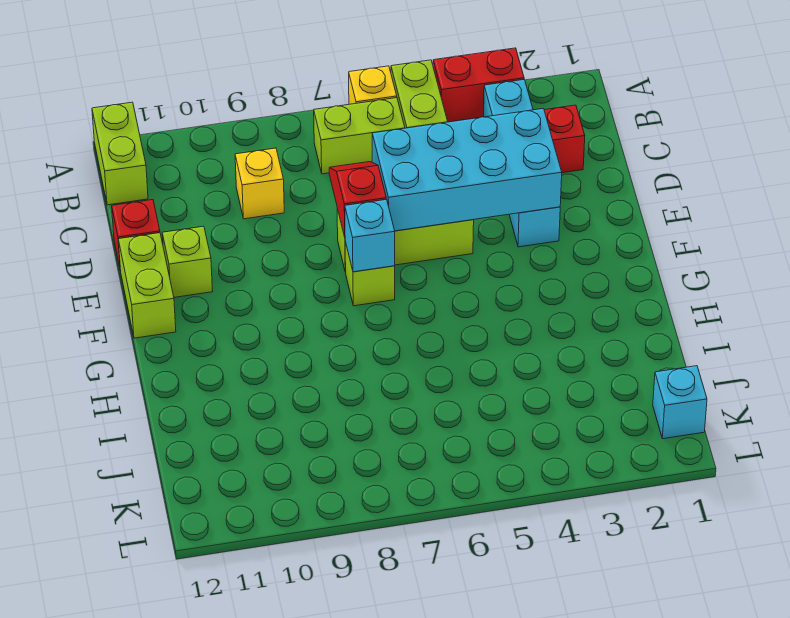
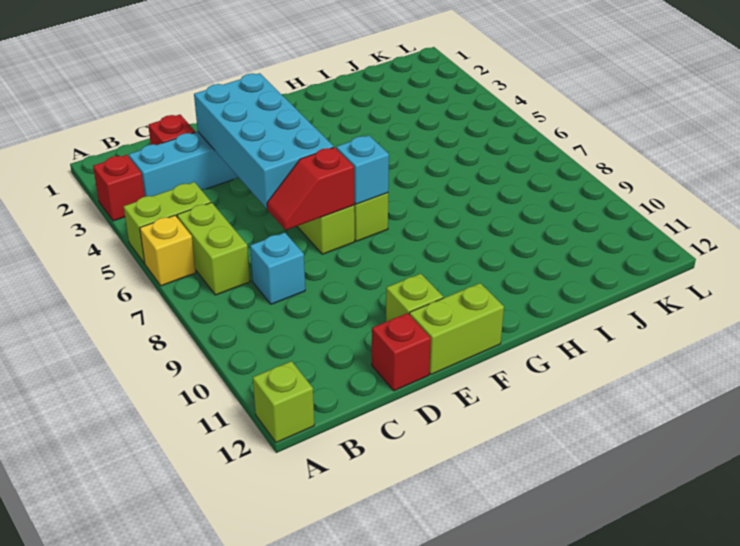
red 1x2 brick [433,48,524,122] -> red 1x1 brick [93,155,145,221]
lime 1x2 brick [92,102,148,205] -> lime 1x1 brick [253,361,314,443]
yellow 1x1 brick [235,148,284,219] -> none
cyan 1x1 brick [653,366,707,439] -> cyan 1x1 brick moved to [250,233,305,304]

